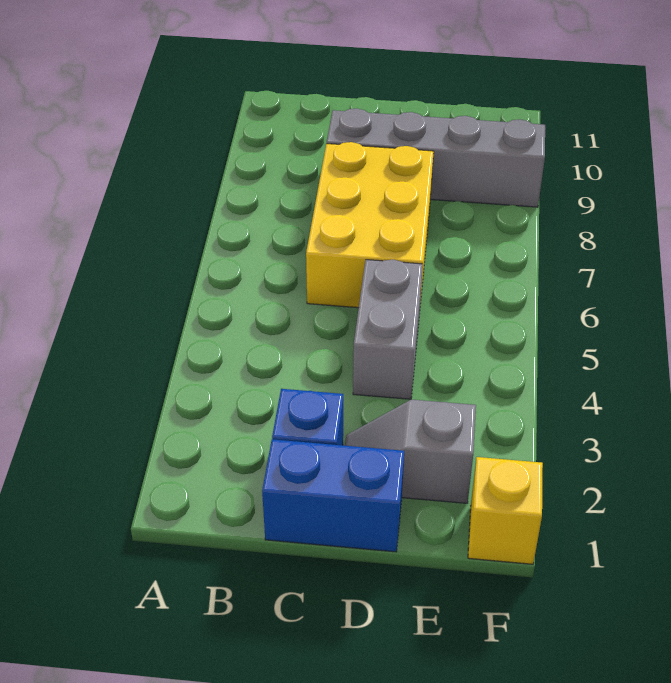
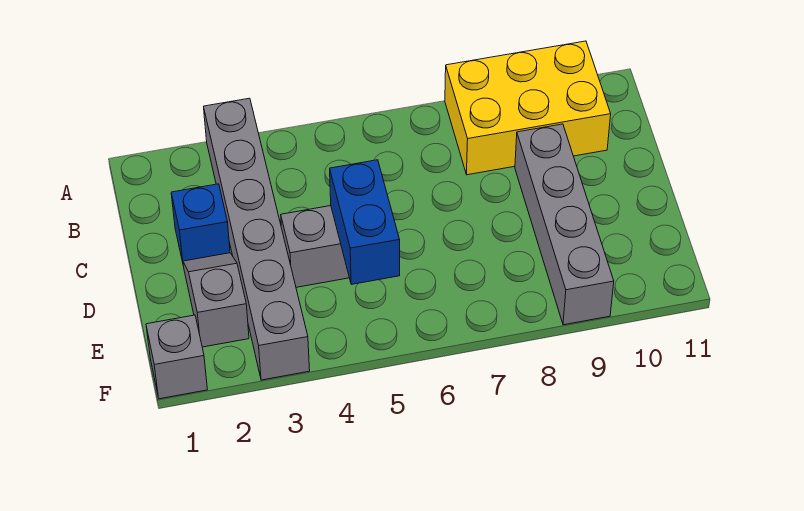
none -> grey 1x6 brick [204,98,310,380]
blue 1x2 brick [262,439,404,552] -> blue 1x2 brick moved to [330,160,400,284]
yellow 2x3 brick [306,142,434,308] -> yellow 2x3 brick moved to [445,41,611,175]
yellow 1x1 brick [468,457,543,564] -> grey 1x1 brick [146,315,207,399]

